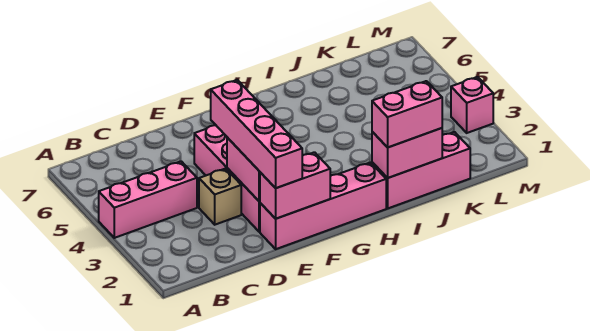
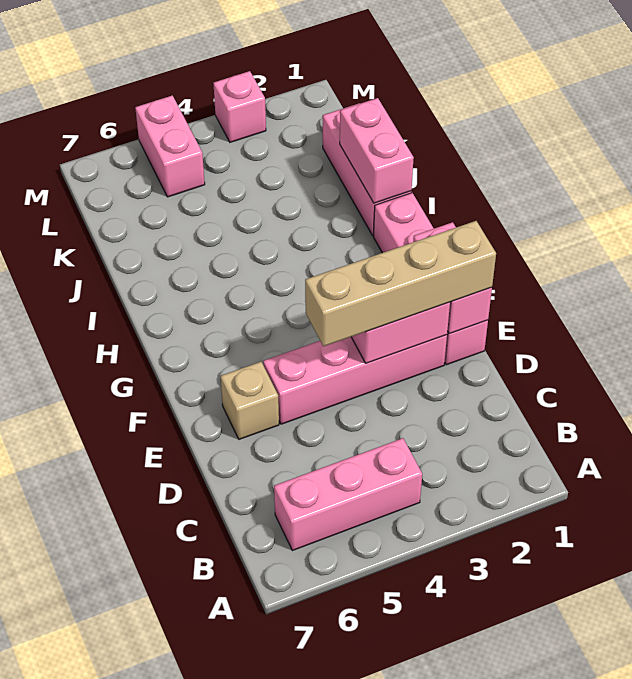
pink 1x3 brick [99,161,197,238] -> pink 1x3 brick turned to [274,438,422,551]
tan 1x1 brick [199,168,241,225] -> tan 1x1 brick moved to [221,362,279,439]
pink 1x4 brick [211,80,302,188] -> tan 1x4 brick [305,221,496,346]
pink 1x2 brick [372,81,442,147] -> pink 1x2 brick moved to [135,95,205,197]

